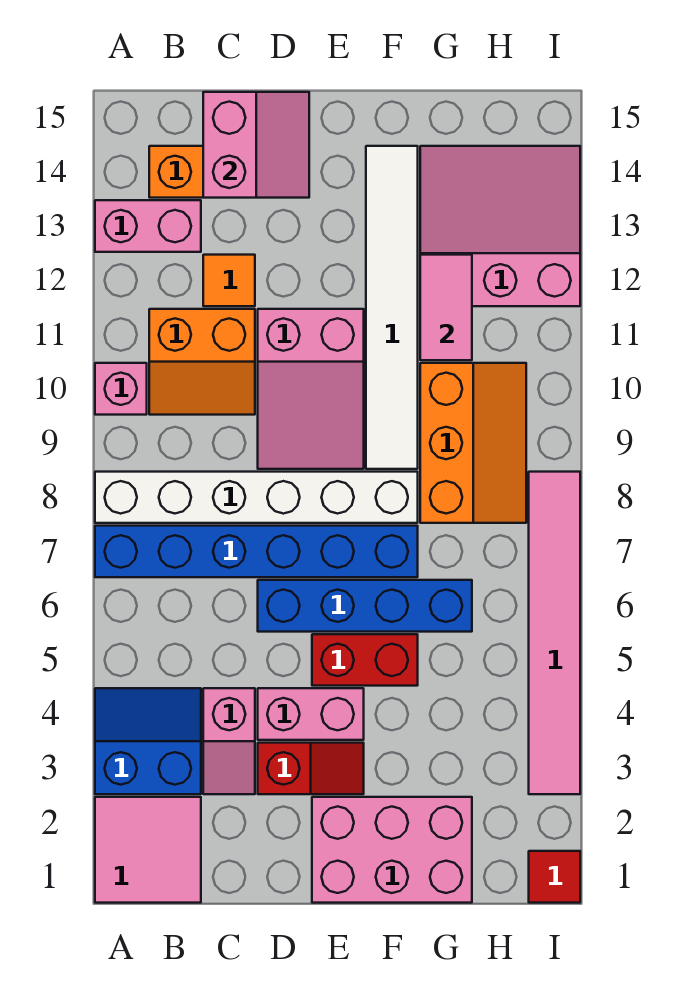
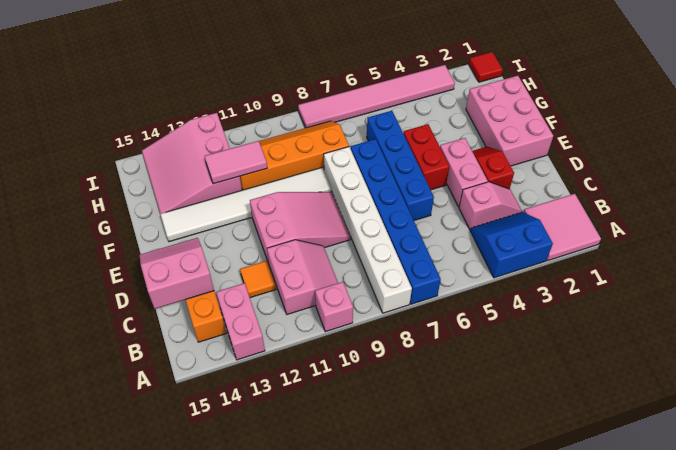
blue 2x2 slope [95,688,201,794] -> blue 2x2 slope turned to [471,212,553,278]
orange 2x2 slope [149,309,255,415] -> pink 2x2 slope [267,240,338,314]
orange 2x3 slope [420,363,526,523] -> orange 2x4 slope [240,121,349,190]

